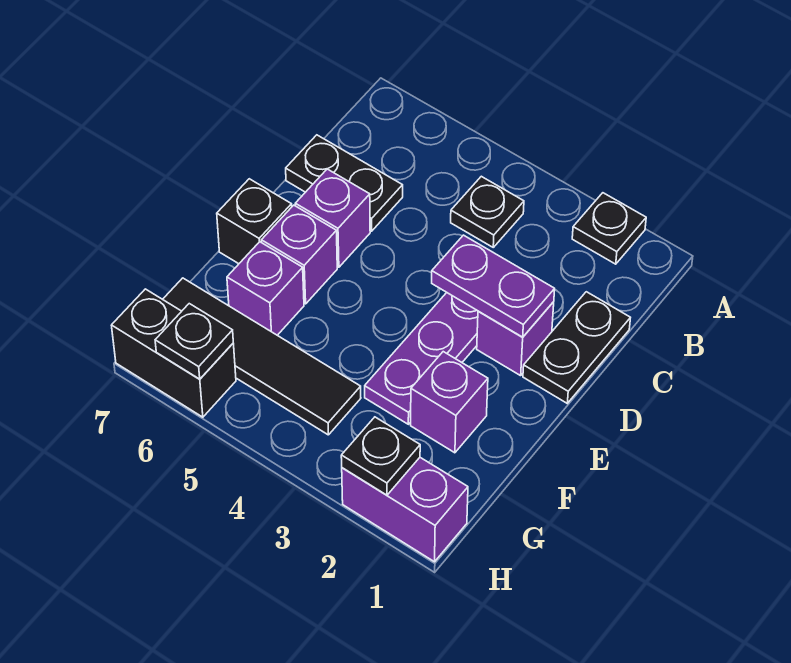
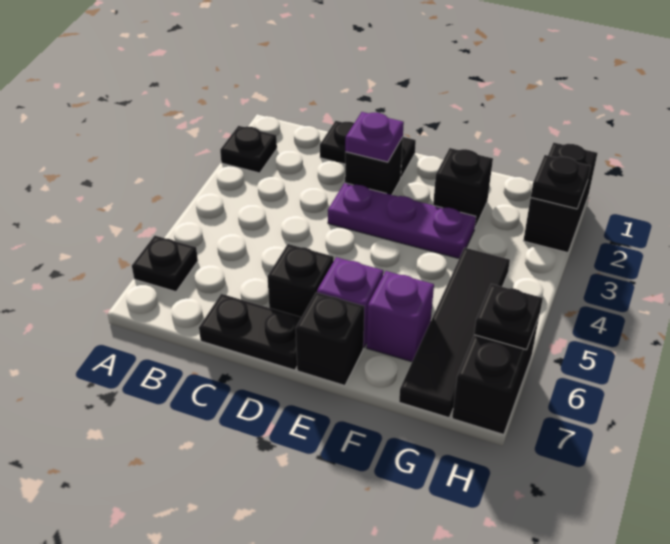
black 1x1 plate [451,176,524,247] -> black 1x1 plate moved to [132,236,198,292]
black 1x2 plate [286,135,403,231] -> black 1x2 plate turned to [199,294,301,370]
purple 1x1 brick [477,302,554,376] -> black 1x1 brick [345,138,403,195]
purple 1x2 plate [432,235,555,337] -> purple 1x1 plate [345,112,404,162]
purple 1x1 brick [295,169,370,267] -> black 1x1 brick [267,244,334,317]
purple 1x1 brick [411,352,488,453] -> black 1x1 brick [433,148,493,228]
purple 1x2 brick [342,458,468,562] -> black 1x2 brick [523,143,597,253]

